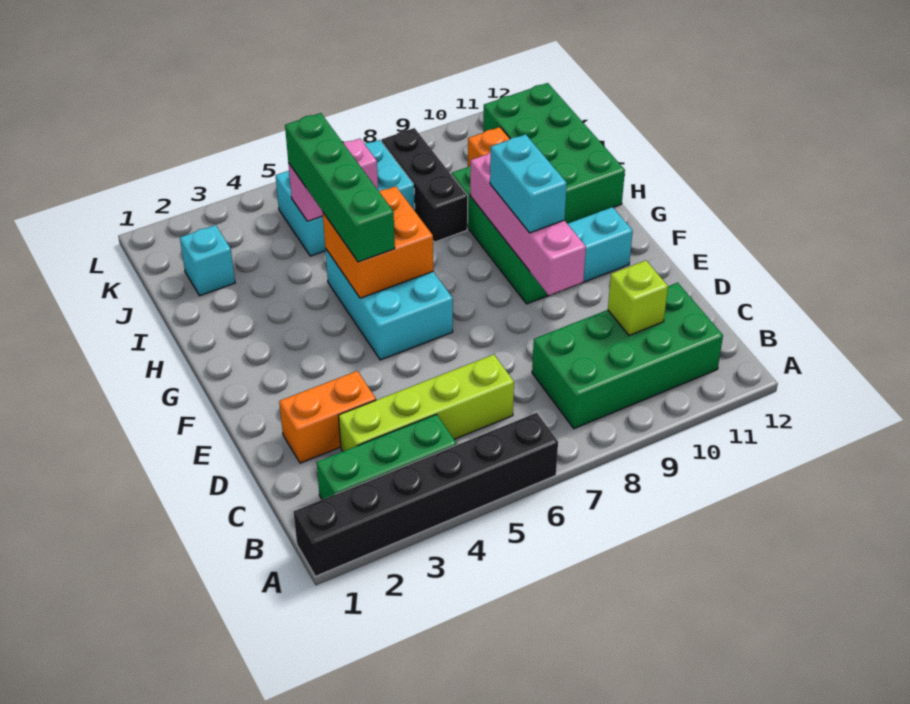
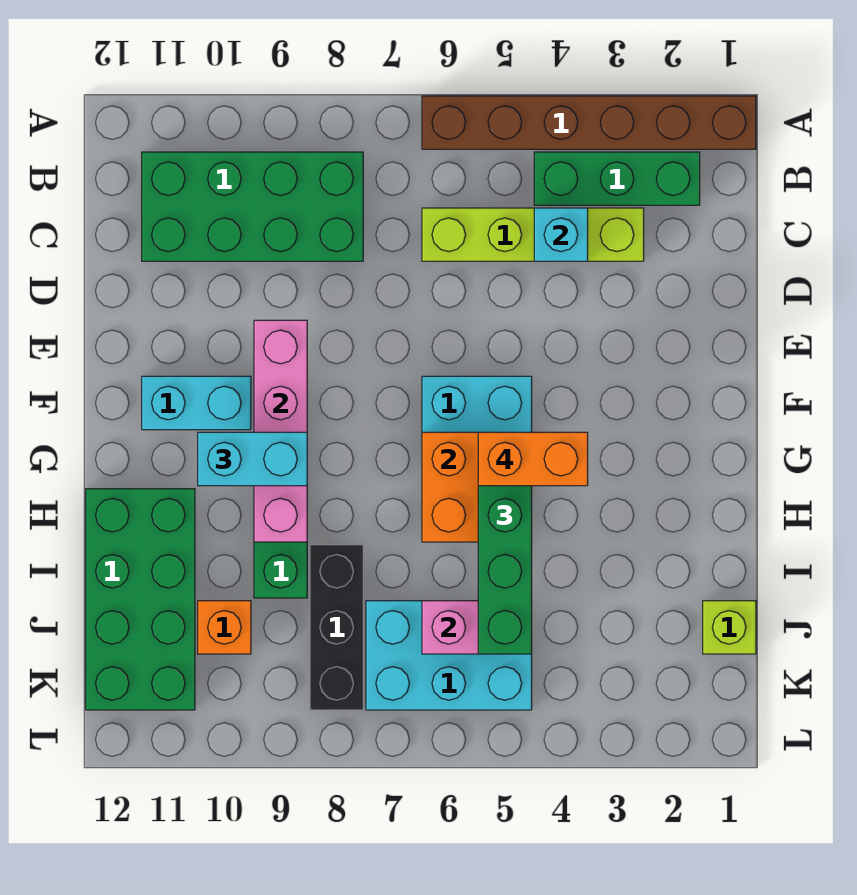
black 1x6 brick [293,413,558,576] -> brown 1x6 brick [422,96,756,149]
lime 1x1 brick [608,261,668,335] -> lime 1x1 brick moved to [703,601,756,654]
orange 1x2 brick [279,371,376,463] -> orange 1x2 brick moved to [478,432,588,486]
cyan 1x2 brick [490,134,567,233] -> cyan 1x2 brick turned to [198,432,307,486]
cyan 1x1 brick [180,225,235,296] -> cyan 1x1 brick moved to [534,208,588,261]

